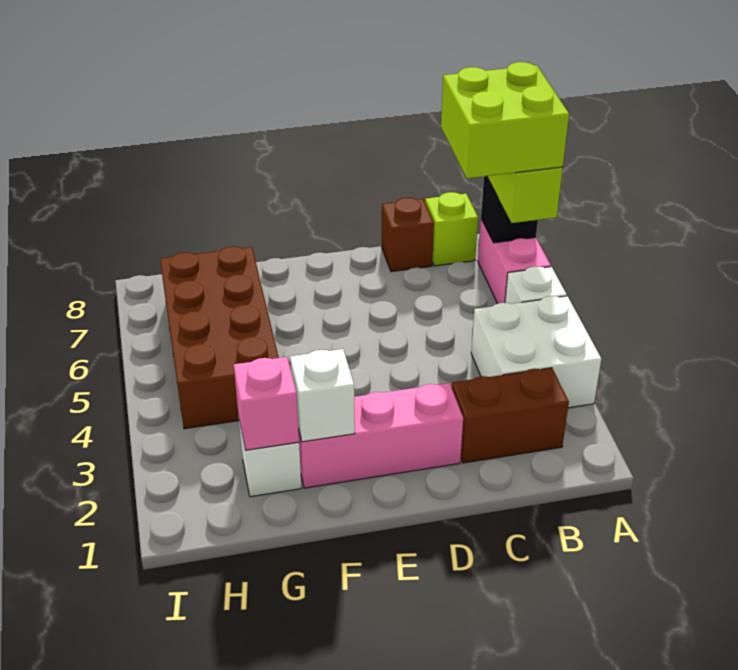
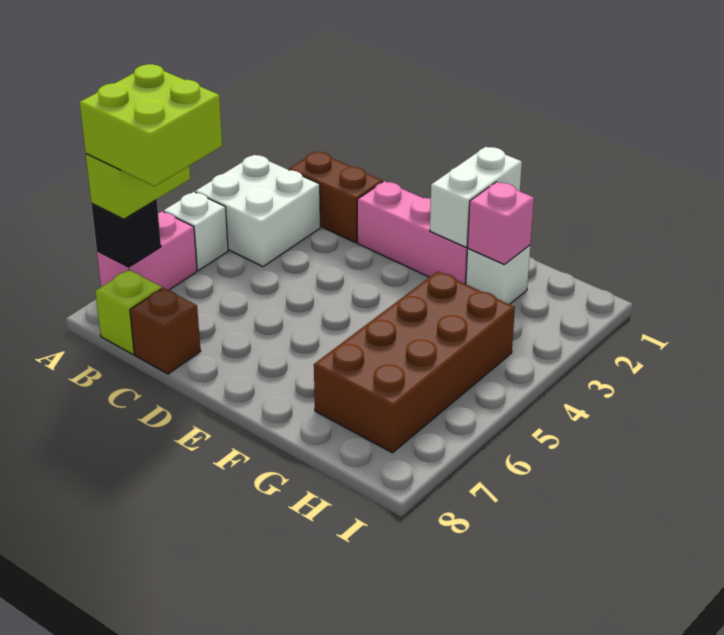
white 1x1 brick [290,349,355,442] -> white 1x2 brick [430,147,522,247]

